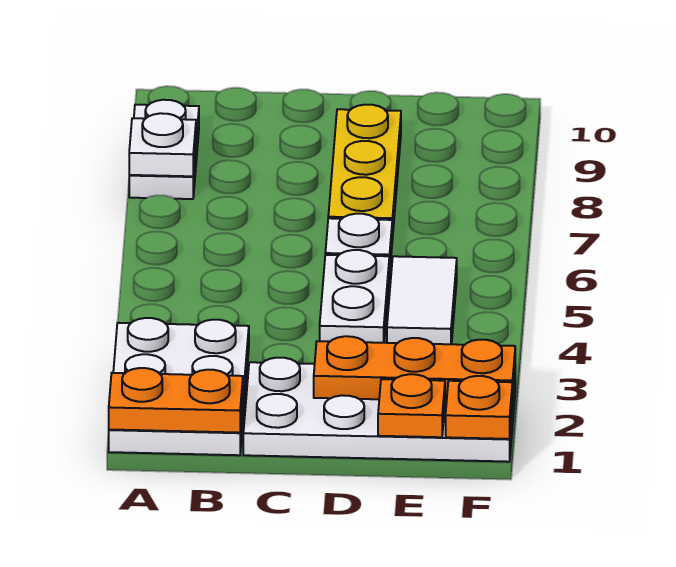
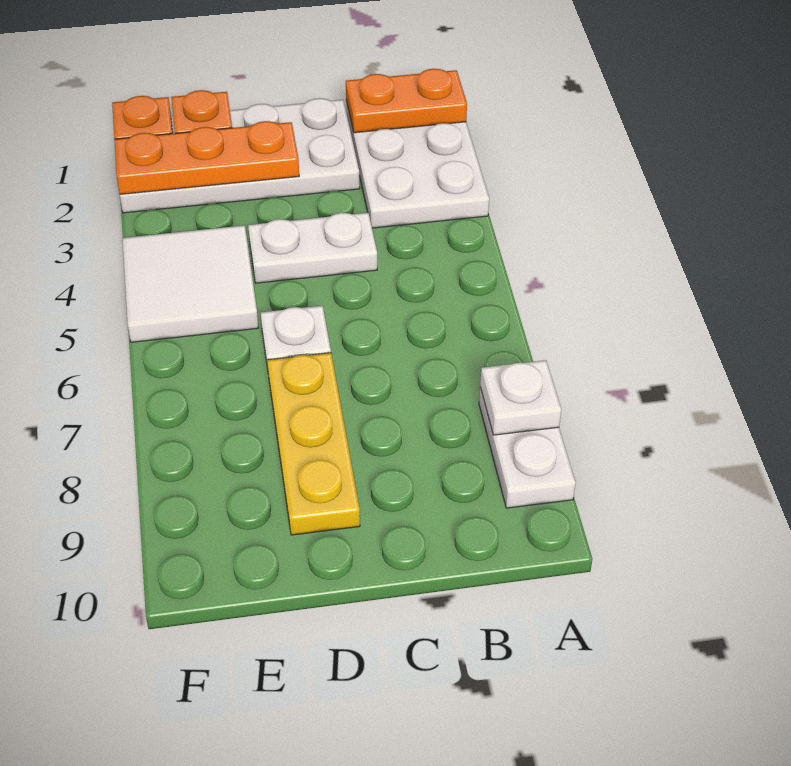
white 1x2 plate [320,250,389,343] -> white 1x2 plate turned to [248,213,377,283]
white 1x2 tile [387,256,457,344] -> white 2x2 tile [122,225,258,342]

